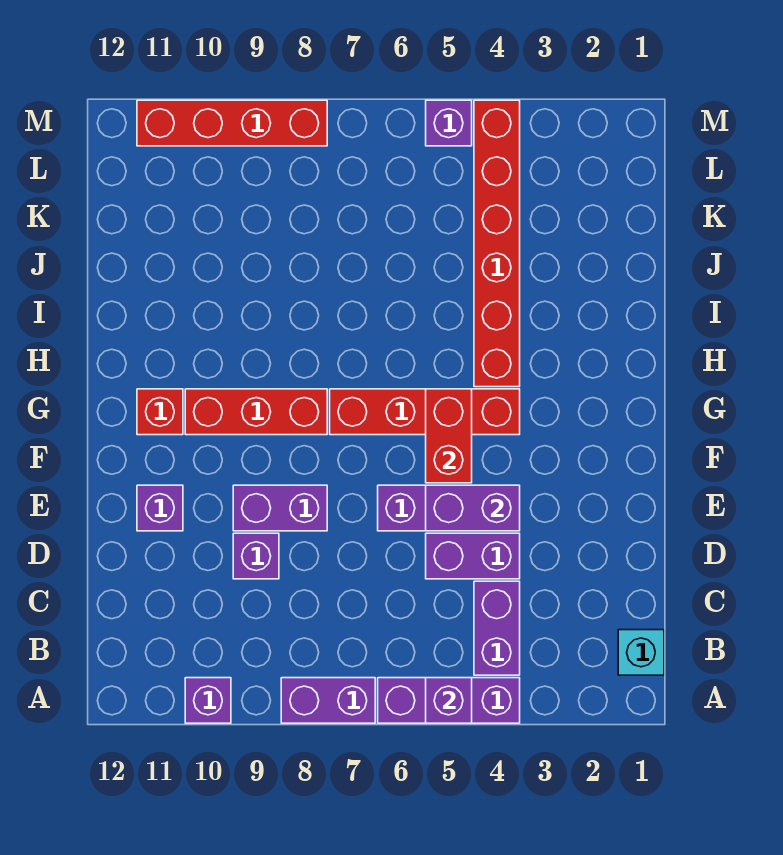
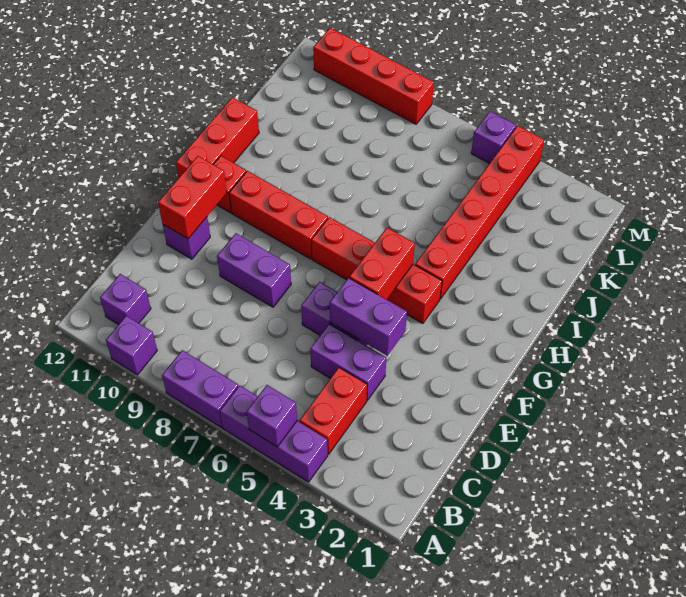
cyan 1x1 brick [618,630,664,675] -> none
purple 1x2 brick [474,581,520,675] -> red 1x2 brick [300,368,367,454]
purple 1x1 brick [233,533,279,579] -> purple 1x1 brick moved to [100,274,151,325]
none -> red 1x2 brick [158,156,227,239]
none -> red 1x3 brick [176,97,259,177]

